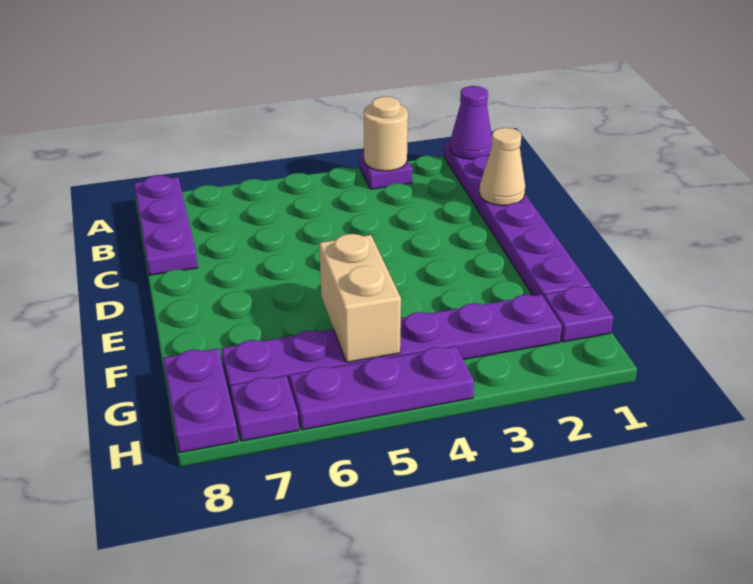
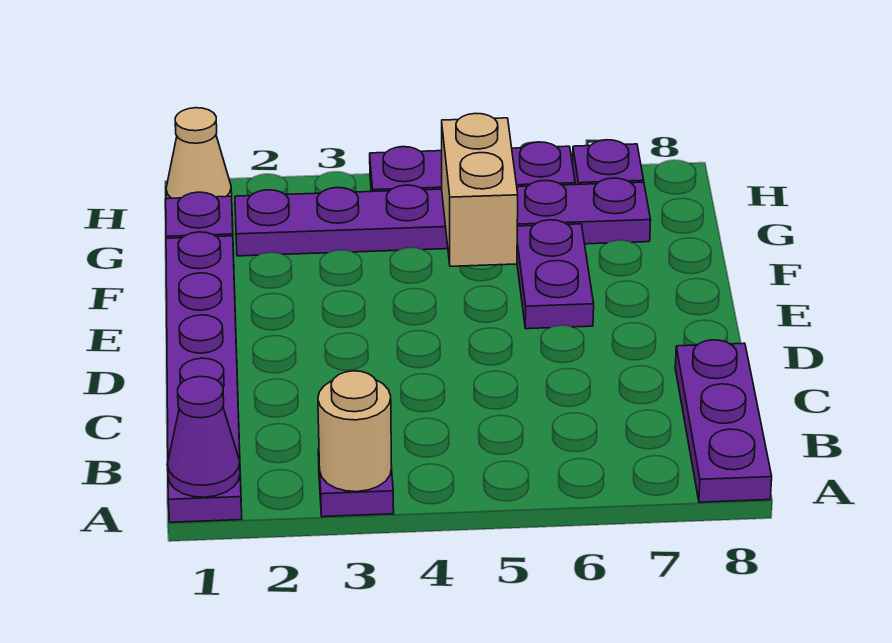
tan 1x1 cone [479,128,525,206] -> tan 1x1 cone moved to [166,108,232,199]
purple 1x2 plate [163,349,238,453] -> purple 1x2 plate moved to [517,220,594,329]

